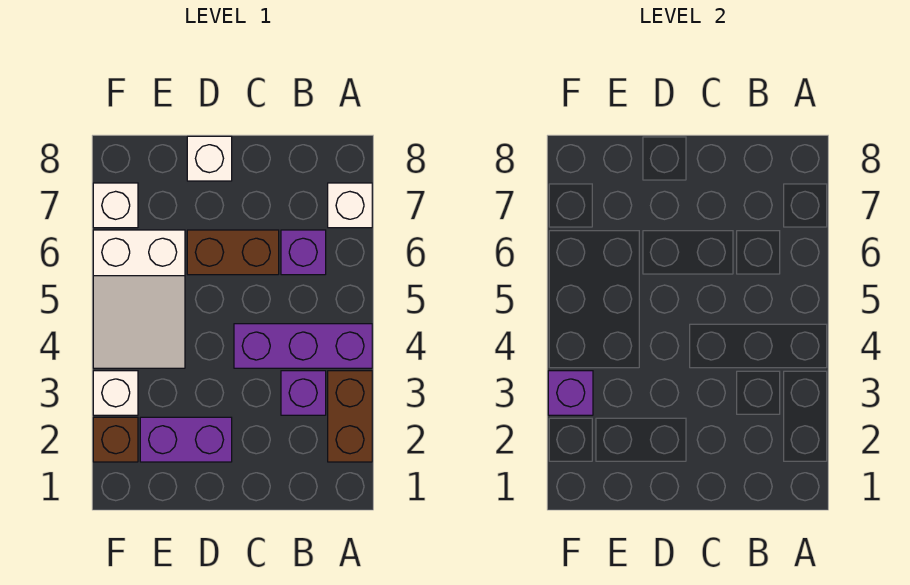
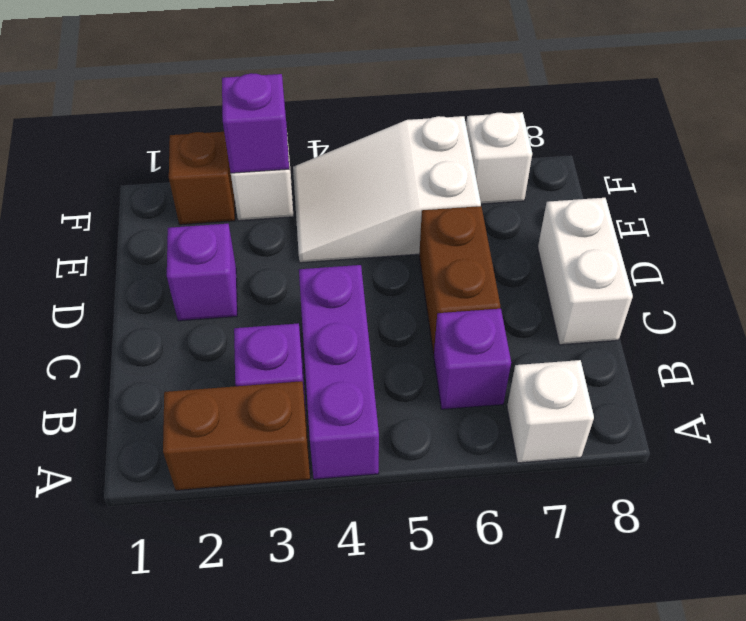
purple 1x2 brick [140,417,232,462] -> purple 1x1 brick [167,224,237,321]
white 1x1 brick [187,136,232,181] -> white 1x2 brick [538,198,633,345]

